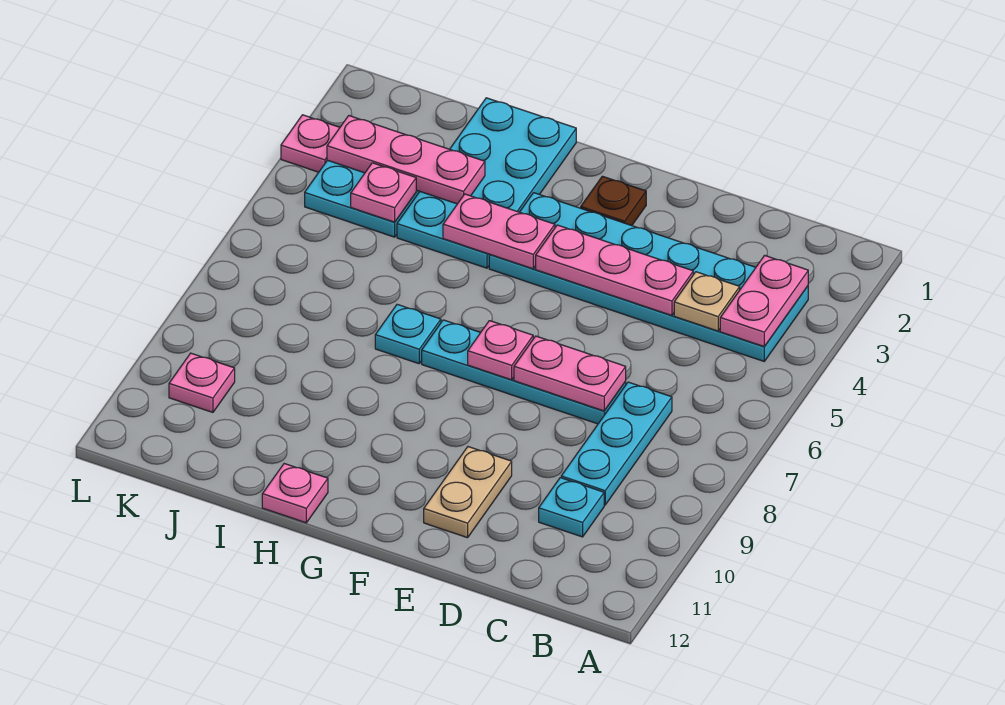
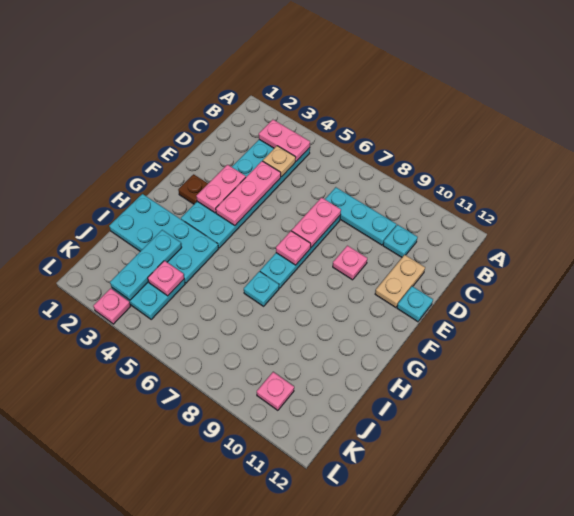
tan 1x2 plate [424,447,512,538] -> tan 1x2 plate turned to [375,255,425,308]
none -> cyan 1x1 plate [397,286,433,322]
pink 1x2 plate [443,194,555,269] -> pink 1x2 plate moved to [196,165,246,213]
pink 1x1 plate [262,464,328,523] -> pink 1x1 plate moved to [333,246,367,280]
pink 1x3 plate [327,116,485,204] -> cyan 1x3 plate [110,230,182,300]

